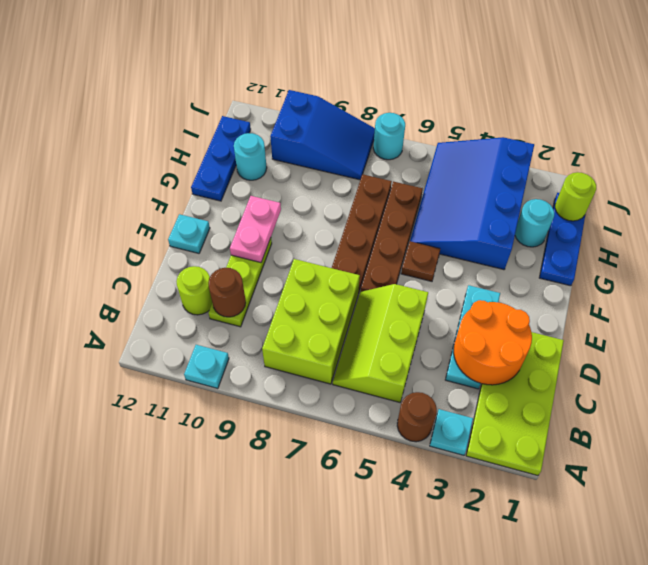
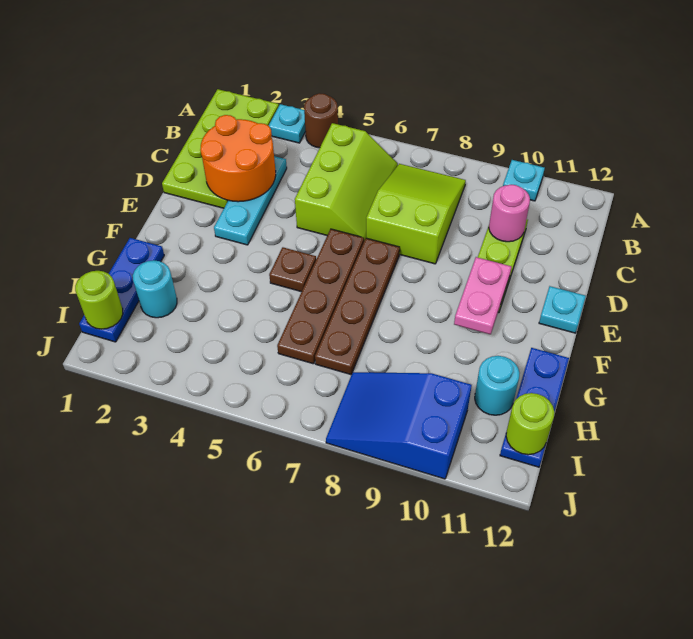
lime 2x3 brick [262,259,360,384] -> lime 2x3 slope [366,164,466,264]
brown 1x1 round brick [208,268,246,317] -> pink 1x1 round brick [489,185,530,242]
lime 1x1 round brick [176,266,212,315] -> lime 1x1 round brick moved to [506,393,554,455]
blue 3x4 slope [410,137,534,270] -> none
cyan 1x1 round brick [373,113,405,160] -> none

